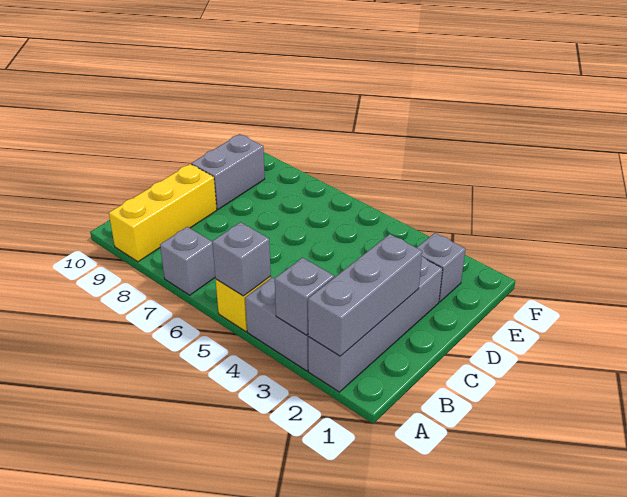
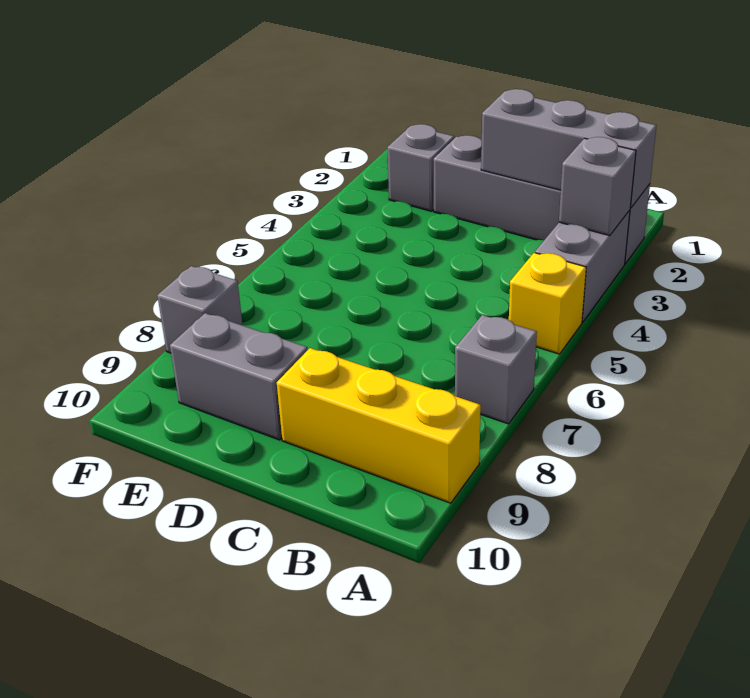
grey 1x1 brick [212,222,271,296] -> grey 1x1 brick moved to [157,266,243,353]

